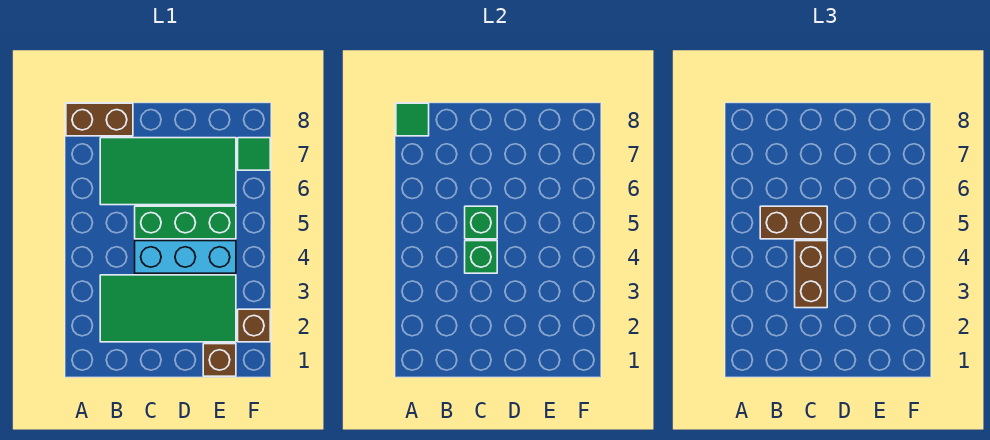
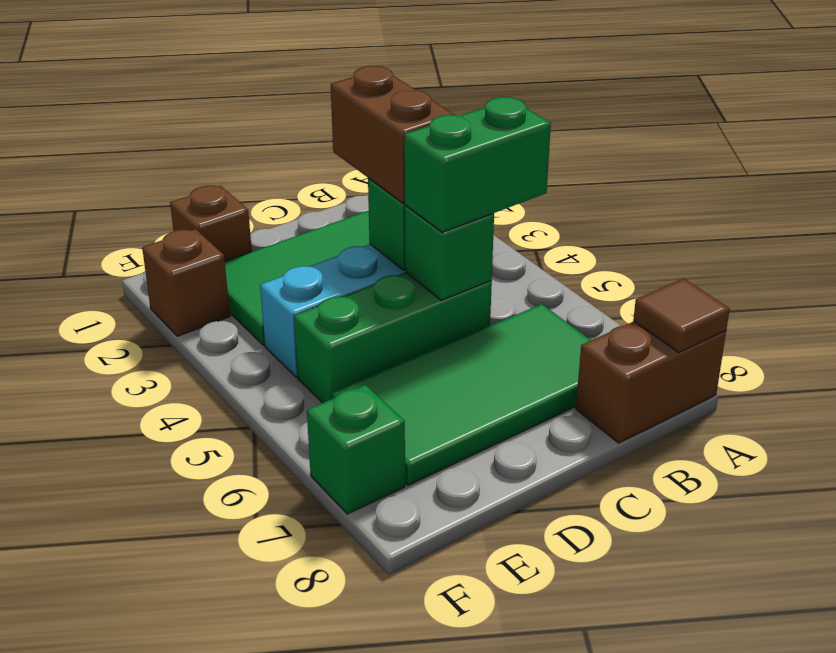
green 1x1 tile [396,103,429,136] -> brown 1x1 tile [633,279,730,352]
brown 1x2 brick [760,206,827,239] -> green 1x2 brick [404,97,551,232]
green 1x1 tile [238,138,270,170] -> green 1x1 brick [307,385,405,514]

